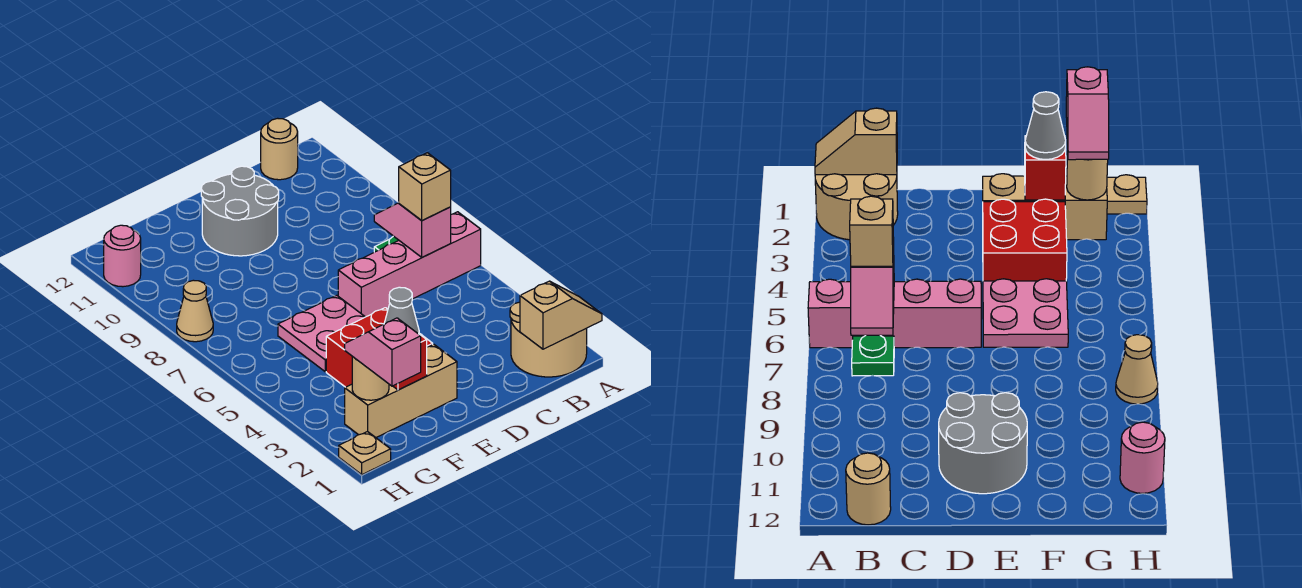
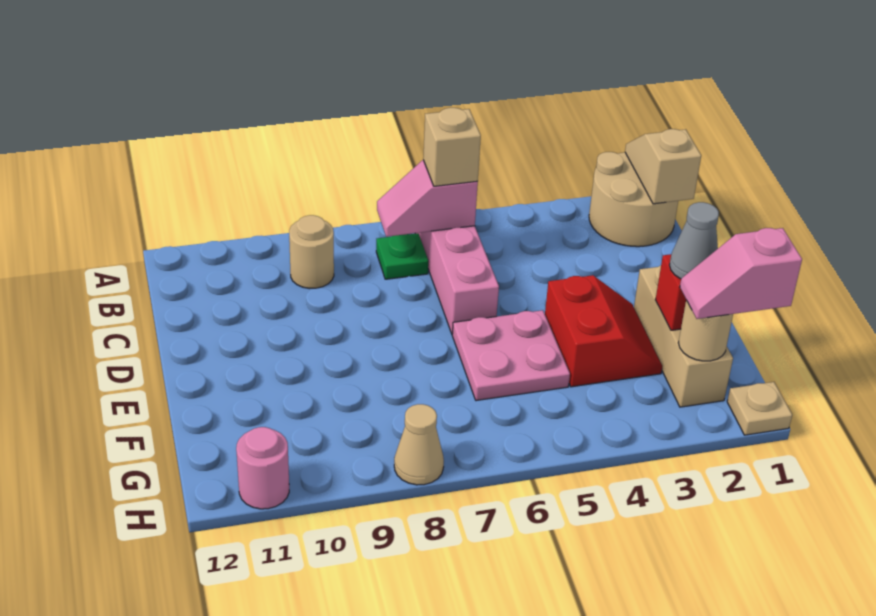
tan 1x1 round brick [261,118,298,180] -> tan 1x1 round brick moved to [289,215,334,289]
grey 2x2 round brick [201,166,279,256] -> none
red 2x2 brick [326,308,433,387] -> red 2x2 slope [545,275,662,387]

